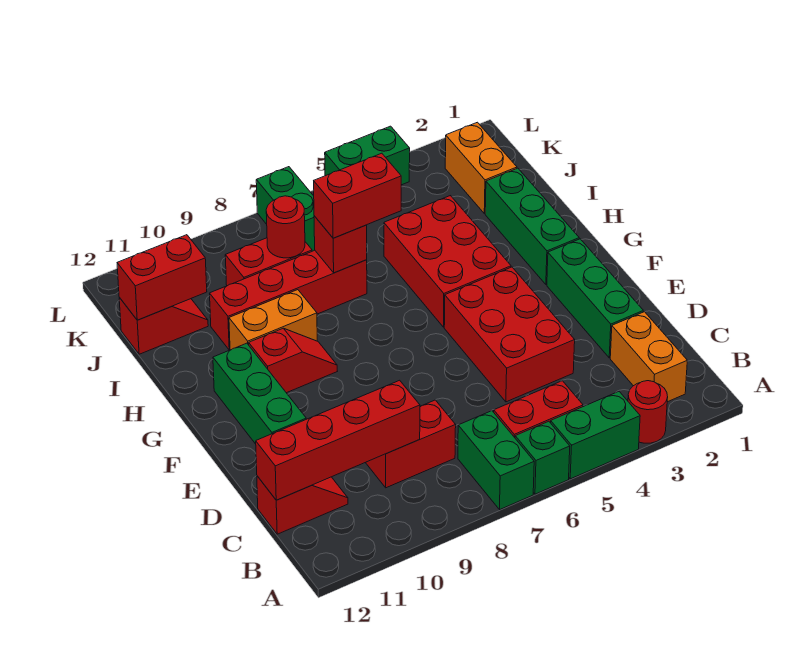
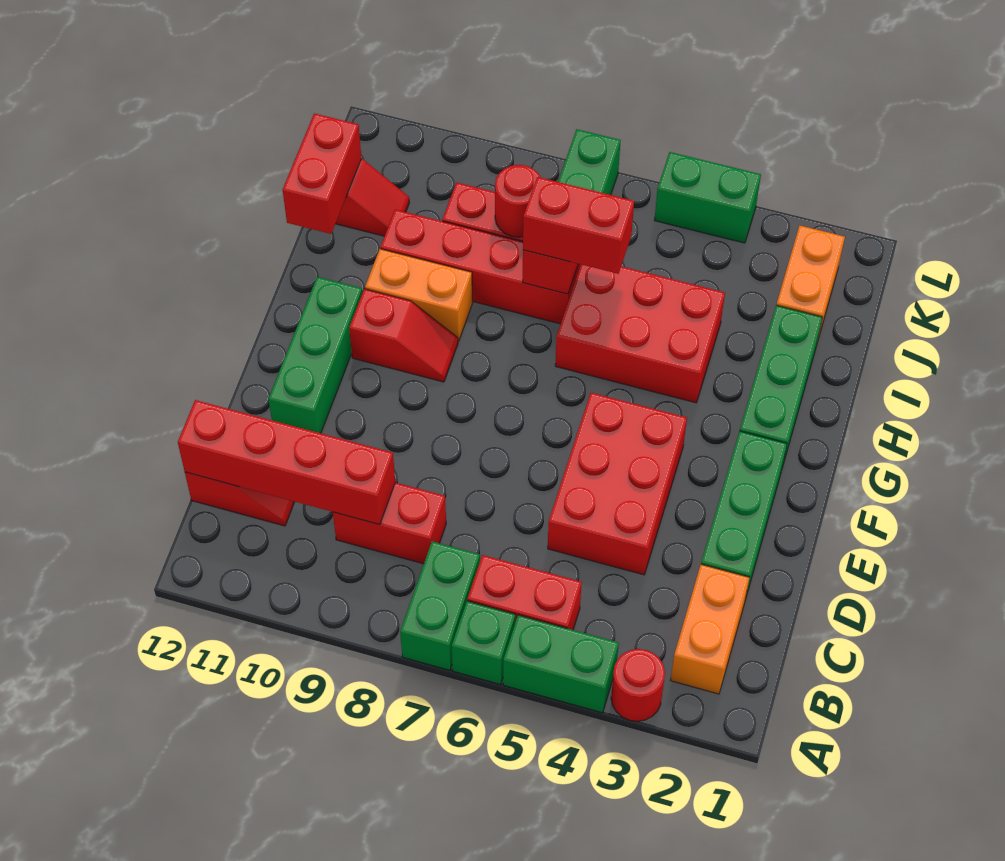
red 2x3 brick [384,196,511,327] -> red 2x3 brick turned to [555,265,725,403]
red 1x2 brick [117,235,207,320] -> red 1x2 brick turned to [283,113,362,234]

